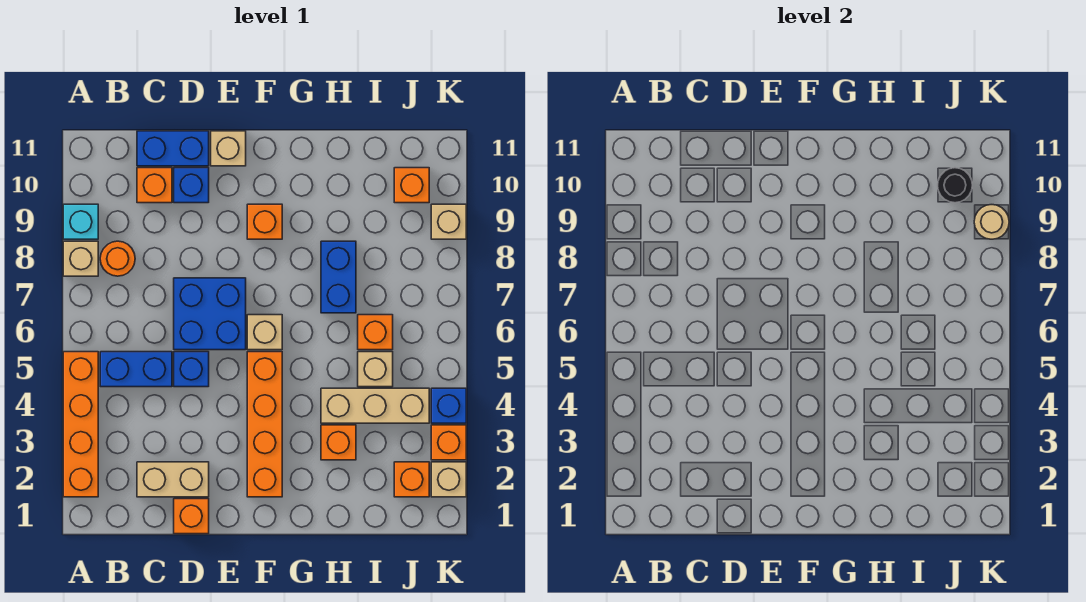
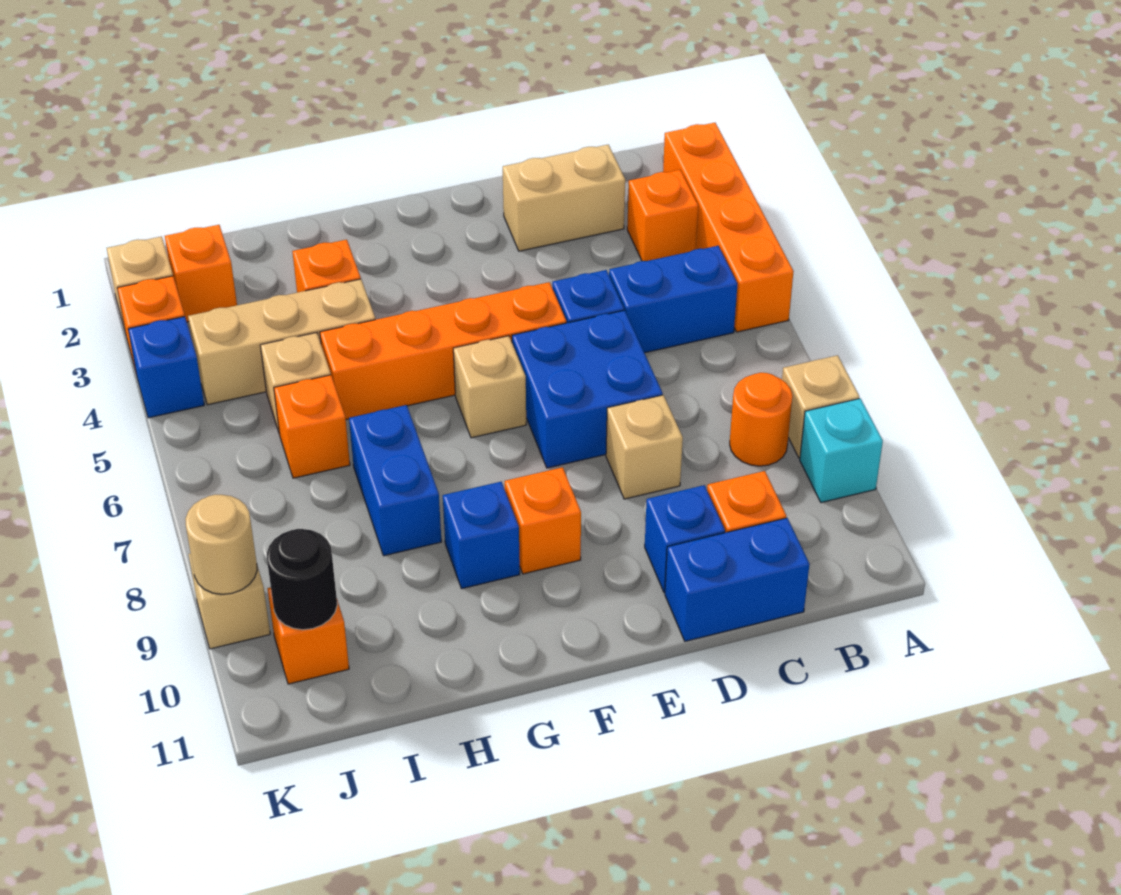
orange 1x1 brick [174,499,209,534] -> orange 1x1 brick moved to [627,170,698,261]
tan 1x1 brick [211,131,246,166] -> tan 1x1 brick moved to [606,395,683,499]
orange 1x4 brick [247,352,282,497] -> orange 1x4 brick turned to [320,282,566,419]
none -> blue 1x1 brick [443,482,520,589]

